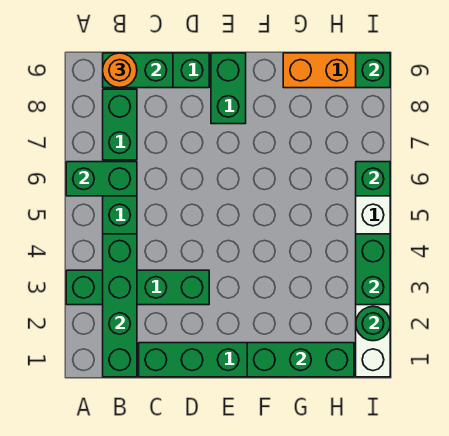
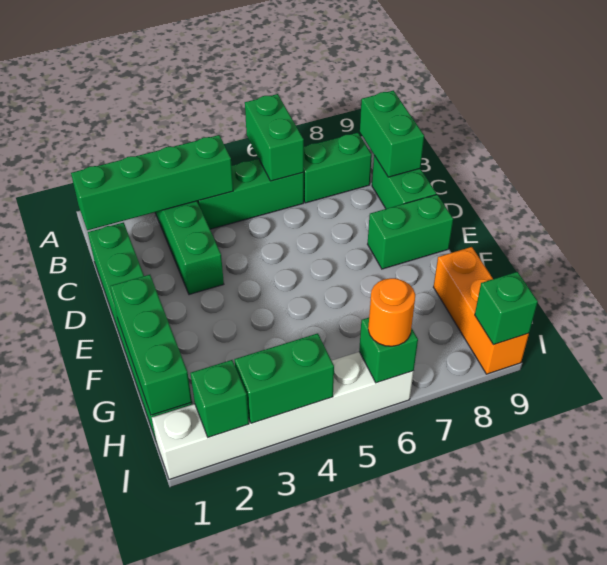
orange 1x1 round brick [103,53,137,88] -> orange 1x1 round brick moved to [368,278,415,346]
green 1x1 round brick [356,306,390,341] -> green 1x1 brick [190,360,249,437]

